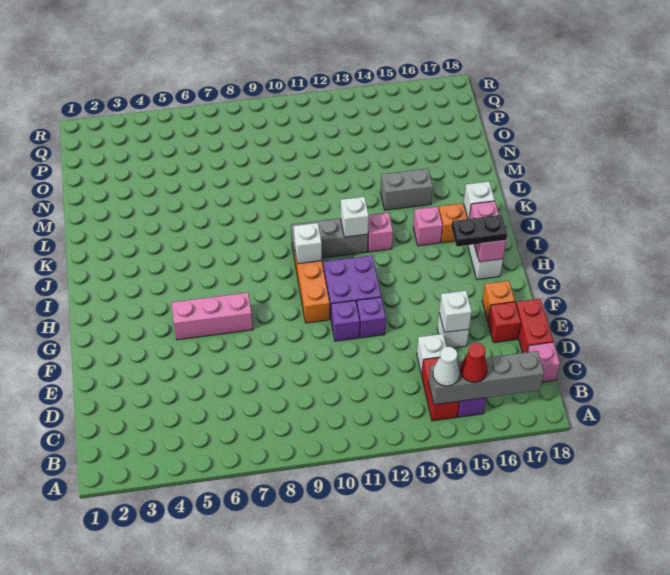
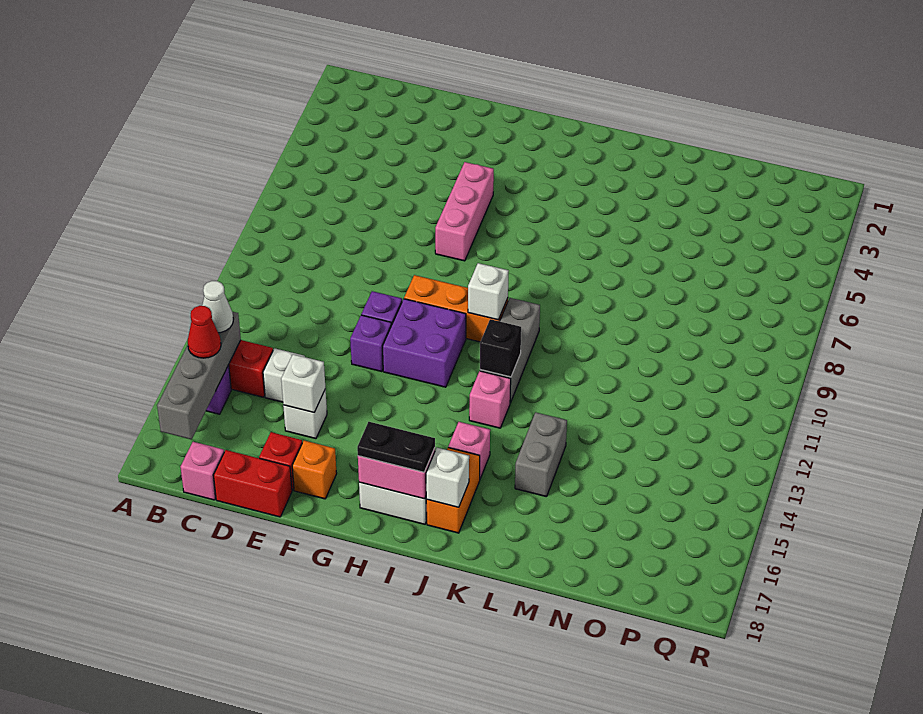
black 1x2 plate [451,215,507,246] -> black 1x2 plate turned to [357,422,435,472]
white 1x1 brick [341,197,369,237] -> black 1x1 brick [480,319,521,377]

